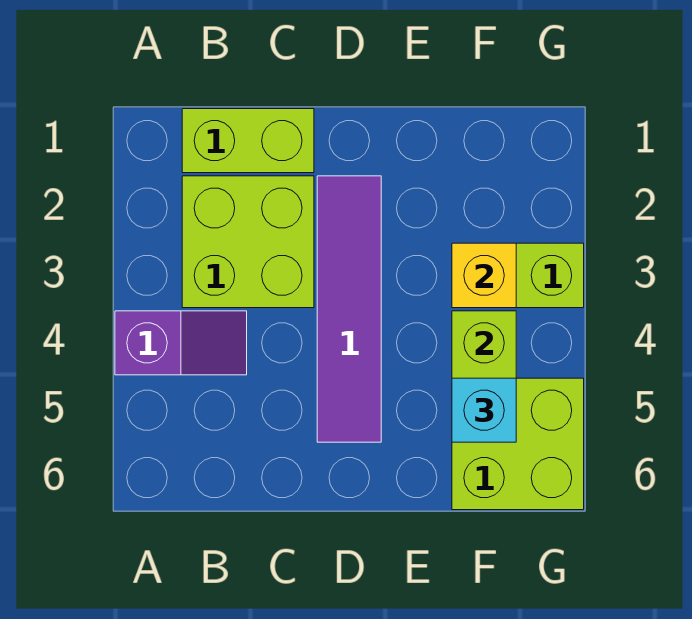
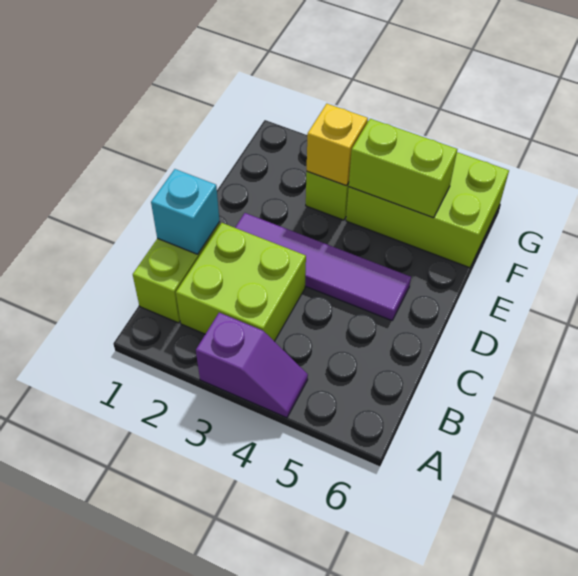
purple 1x2 slope [115,311,247,375] -> purple 1x2 slope turned to [196,313,308,418]
lime 2x2 brick [452,378,584,510] -> lime 2x3 brick [346,152,509,268]
cyan 1x1 brick [452,378,516,442] -> cyan 1x1 brick moved to [151,169,220,254]

